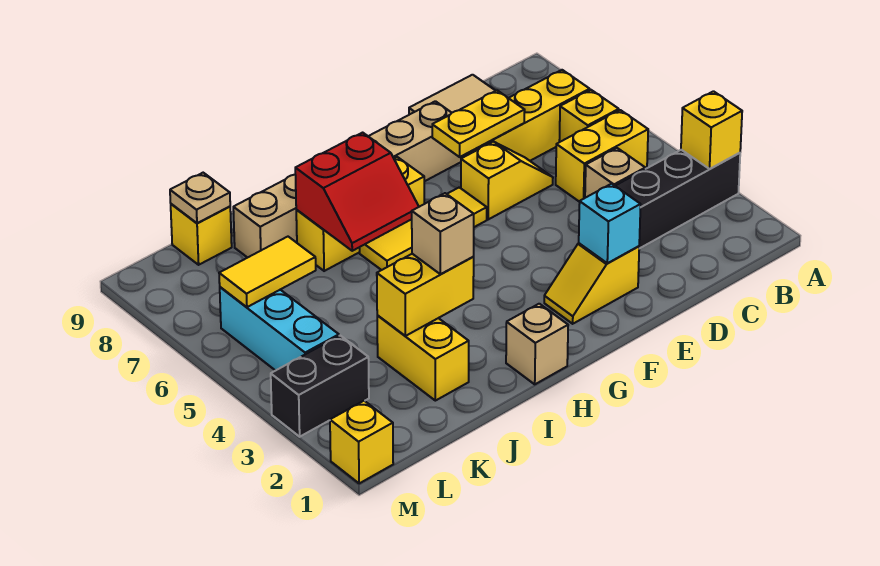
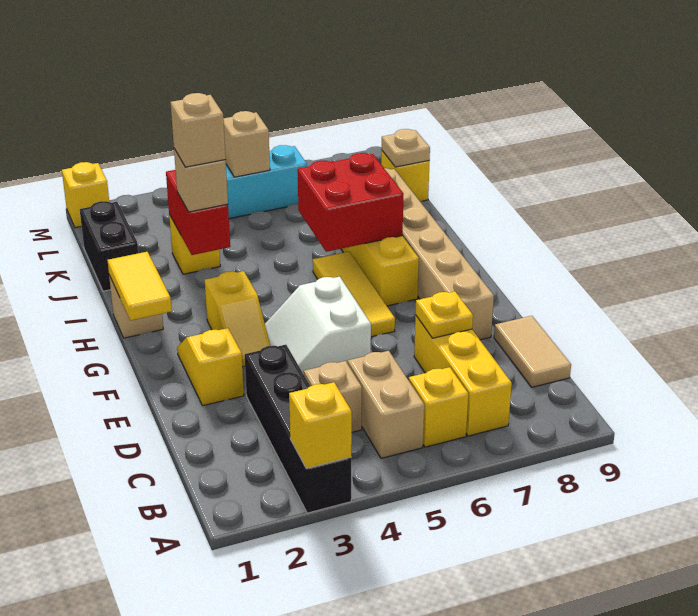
yellow 1x2 brick [556,110,648,202] -> tan 1x2 brick [348,351,424,458]
yellow 1x2 slope [461,142,553,219] -> yellow 1x2 slope moved to [205,271,270,367]
yellow 1x2 plate [432,90,525,157] -> yellow 1x1 plate [415,291,473,338]
cyan 1x1 brick [579,184,641,263] -> none
none -> white 2x2 slope [265,277,371,374]
red 2x2 slope [295,133,419,251] -> red 2x2 brick [298,153,404,252]
yellow 1x2 brick [377,254,474,336] -> red 1x2 brick [166,170,230,255]
none -> tan 1x1 brick [170,93,226,167]
yellow 1x2 brick [377,315,469,401] -> yellow 1x1 brick [169,215,220,274]
yellow 1x2 tile [219,237,316,307] -> yellow 1x2 tile moved to [108,252,172,320]
black 1x2 brick [271,336,369,437] -> black 1x2 brick moved to [80,201,138,291]
none -> tan 1x1 brick [223,111,270,177]

